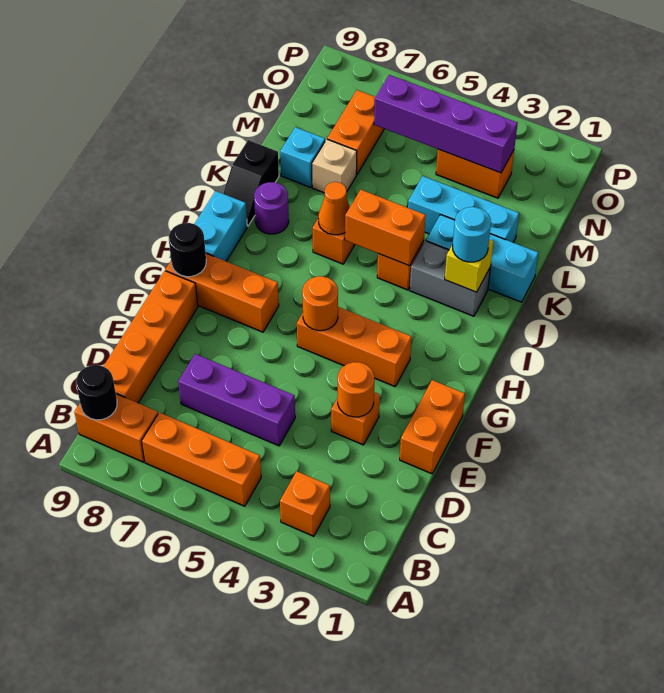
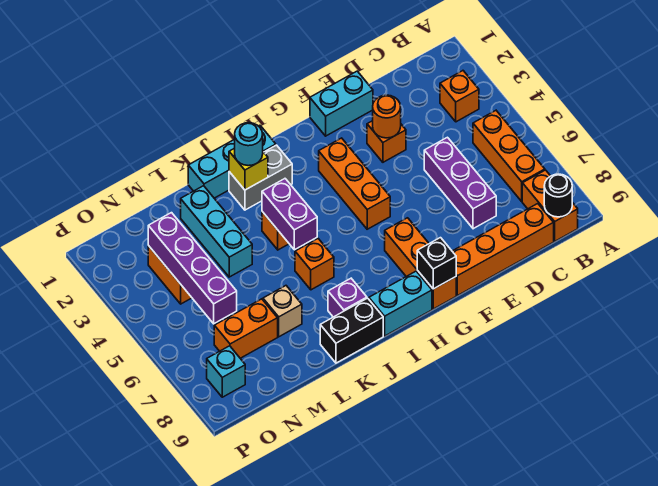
orange 1x2 brick [400,380,465,474] -> cyan 1x2 brick [310,71,373,136]
orange 1x1 round brick [302,276,338,331] -> none
black 1x1 round brick [169,223,206,277] -> black 1x1 brick [417,238,456,289]
grey 1x2 brick [410,241,491,316] -> grey 1x2 brick turned to [229,145,292,210]
orange 1x2 brick [345,190,426,266] -> purple 1x2 brick [262,179,317,250]
orange 1x1 cone [318,182,350,235] -> none
purple 1x1 round brick [254,182,289,234] -> purple 1x1 brick [328,278,367,317]
black 1x2 slope [223,140,279,226] -> black 1x2 brick [320,298,383,363]
cyan 1x3 brick [426,215,538,302] -> cyan 1x3 brick turned to [188,125,276,198]
cyan 1x1 brick [280,127,325,187] -> cyan 1x1 brick moved to [207,346,245,397]

